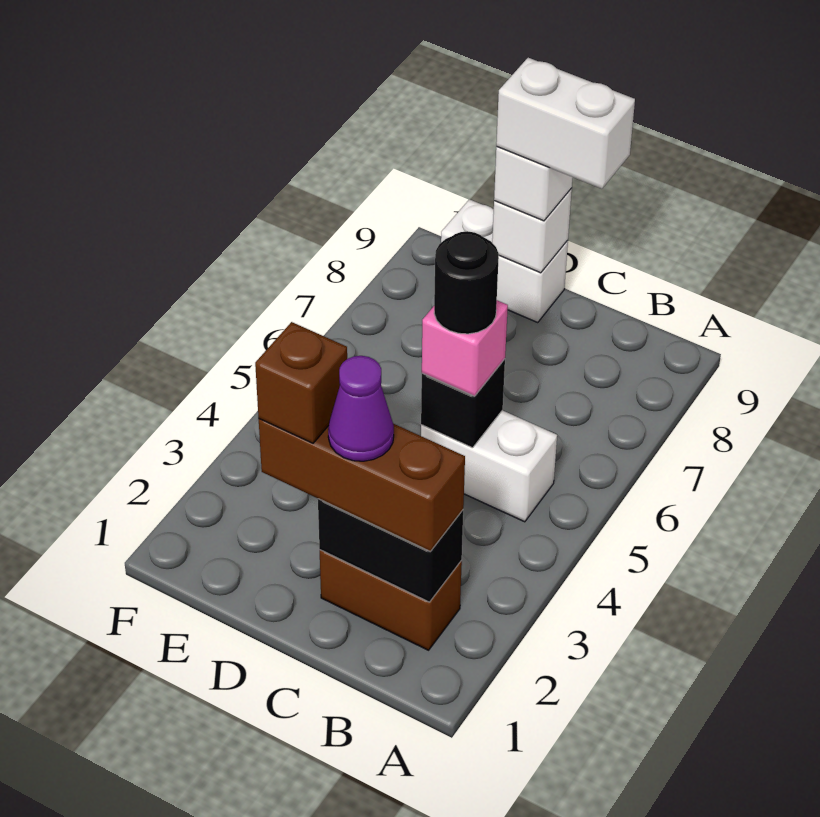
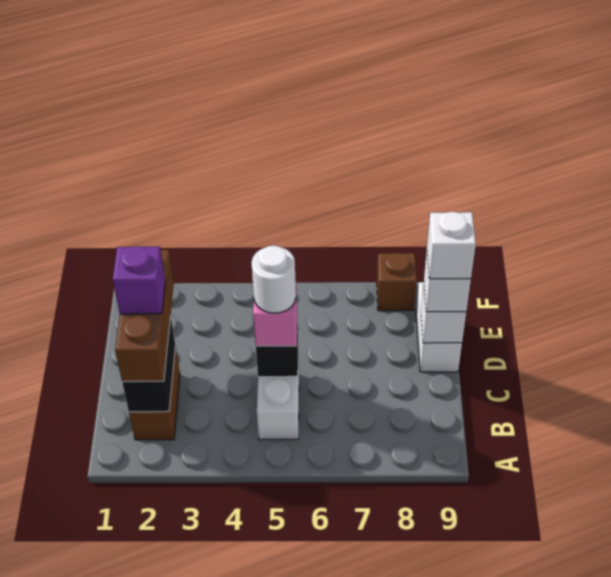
purple 1x1 cone [328,356,394,461] -> purple 1x1 brick [113,246,165,314]
black 1x1 round brick [434,231,499,334] -> white 1x1 round brick [252,246,296,313]
white 1x2 brick [496,58,635,189] -> white 1x1 brick [427,212,476,279]
brown 1x1 brick [255,322,347,443] -> brown 1x1 brick moved to [377,253,417,311]

